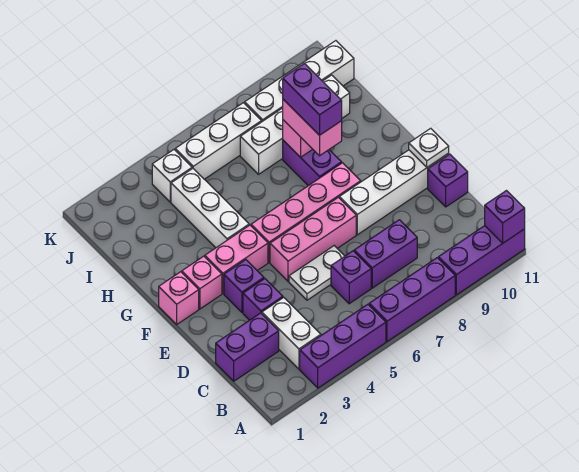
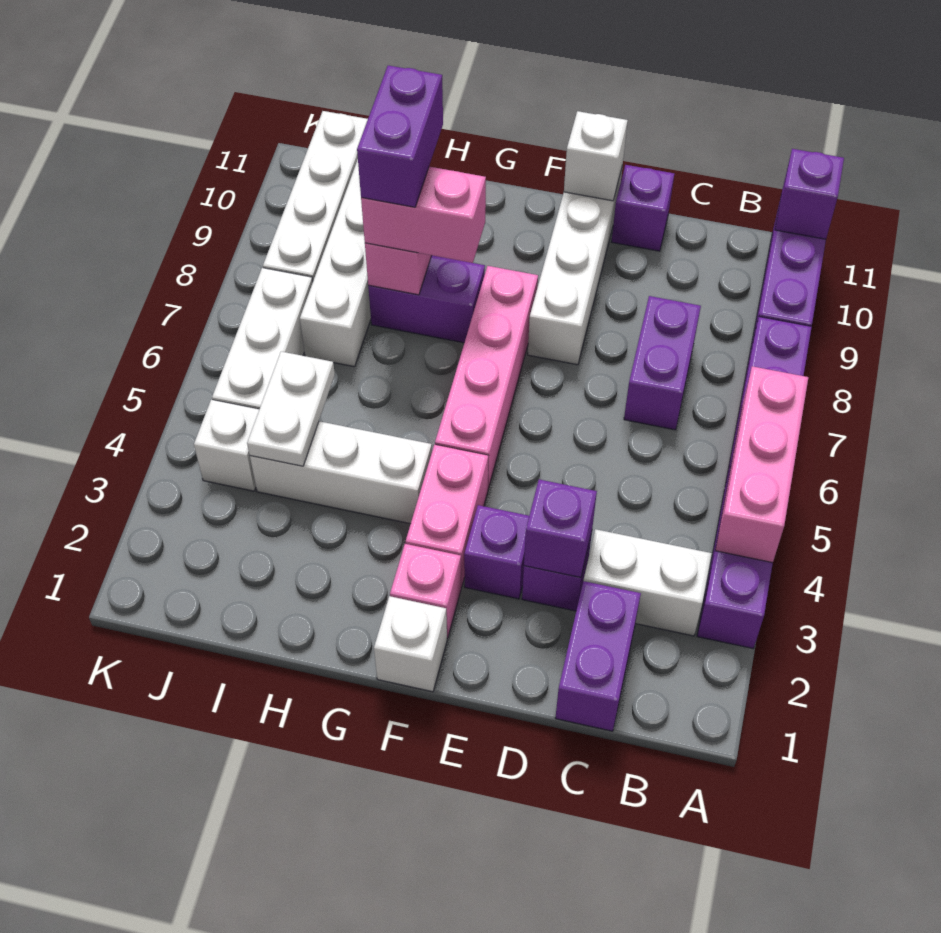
purple 1x1 brick [331,251,371,304] -> purple 1x1 brick moved to [524,479,597,578]
white 1x2 plate [289,246,345,300] -> white 1x2 plate moved to [247,352,335,466]
pink 1x3 brick [270,197,356,281] -> pink 1x3 brick moved to [715,366,808,563]
white 1x1 plate [409,128,449,167] -> white 1x1 brick [564,111,628,201]
pink 1x1 brick [159,272,199,324] -> white 1x1 brick [374,596,447,692]
purple 1x2 brick [283,63,342,135] -> purple 1x2 brick turned to [357,65,443,207]

